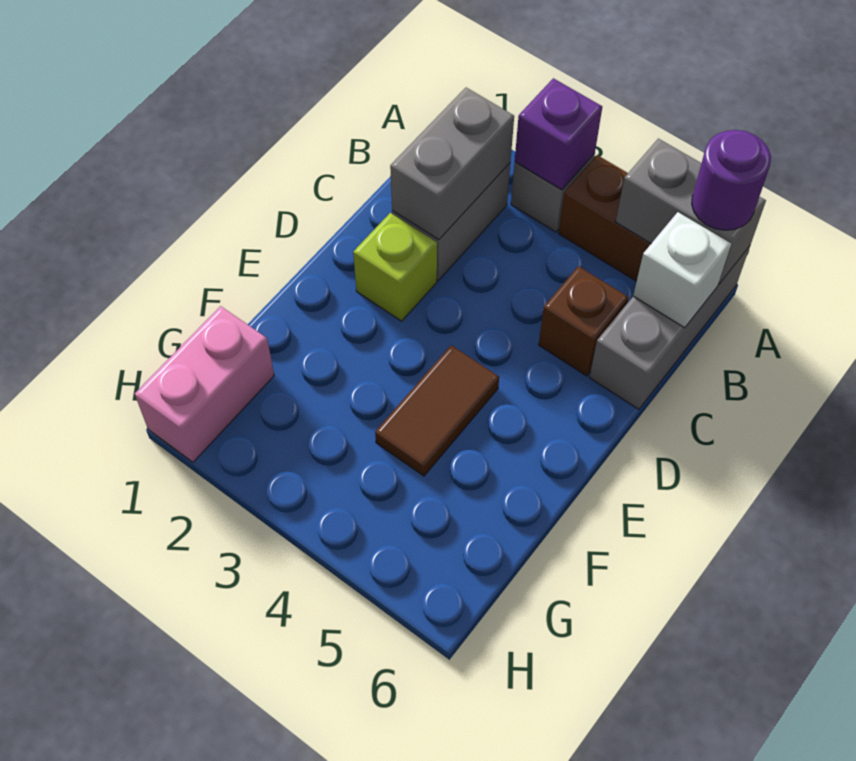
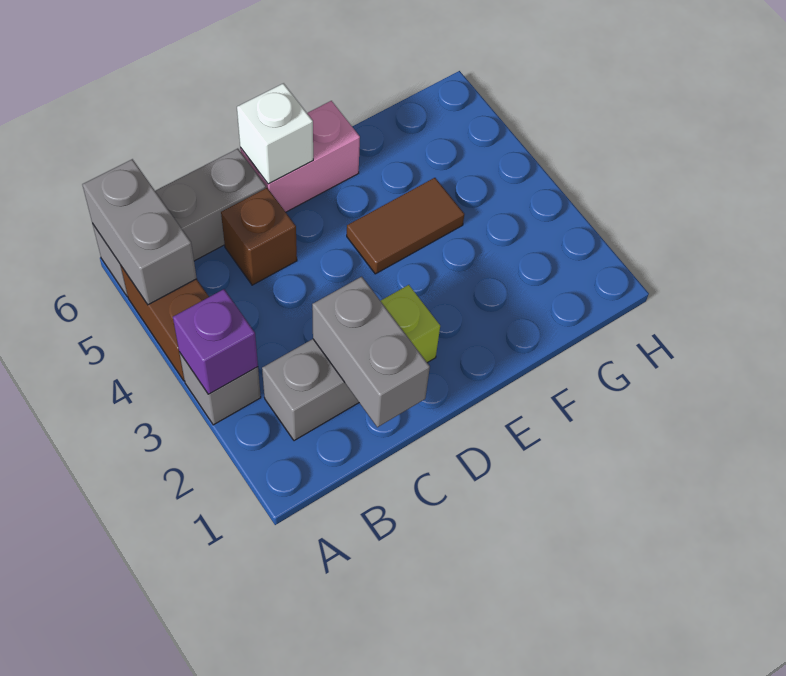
purple 1x1 round brick [692,130,771,230] -> none
grey 1x2 brick [390,88,514,240] -> grey 1x2 brick turned to [312,277,430,427]
white 1x1 brick [633,212,731,328] -> white 1x1 brick moved to [237,83,313,184]
pink 1x2 brick [135,306,274,462] -> pink 1x2 brick moved to [240,101,360,212]

